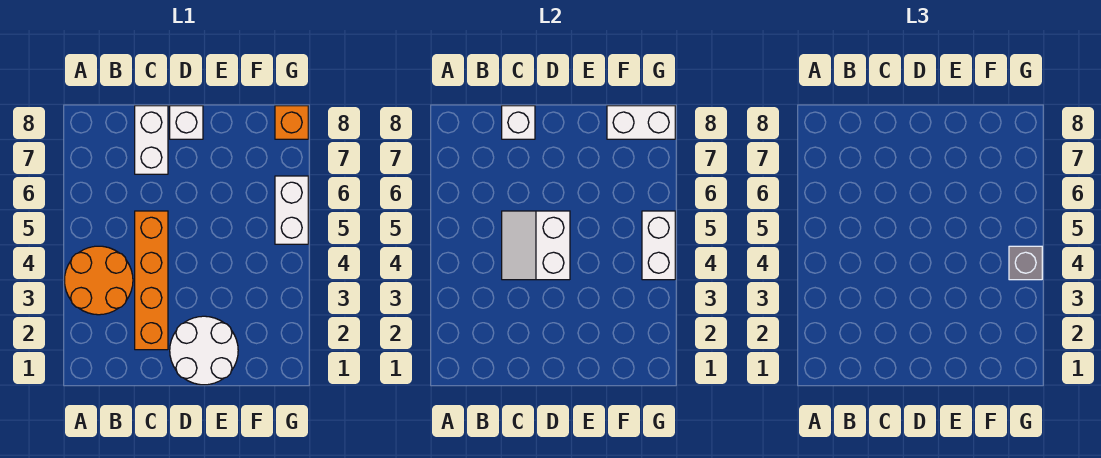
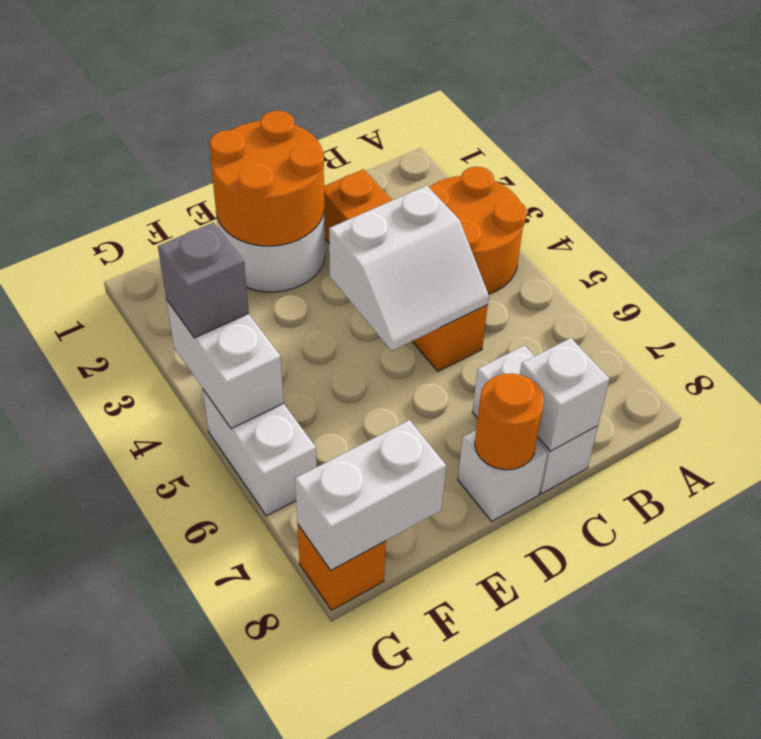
white 2x2 slope [502,211,570,280] -> white 2x2 slope turned to [329,186,489,351]
none -> orange 2x2 round brick [210,111,324,246]
none -> orange 1x1 round brick [475,374,544,470]

